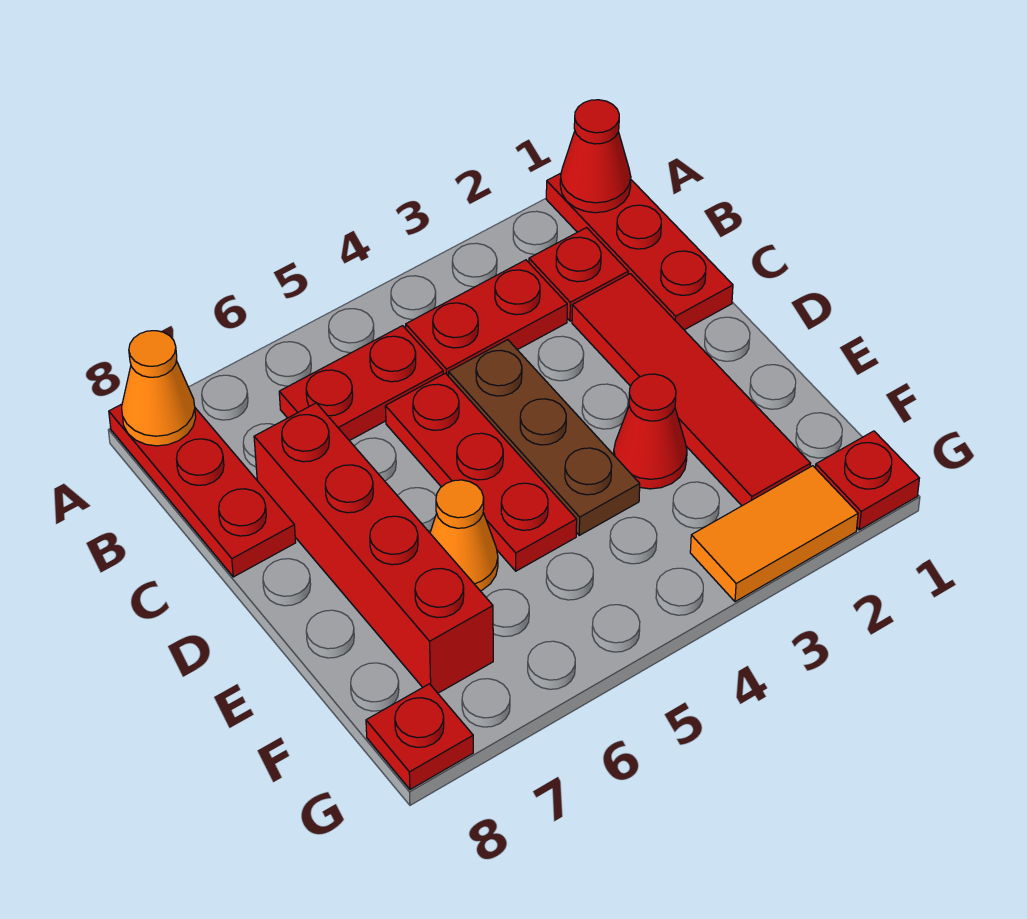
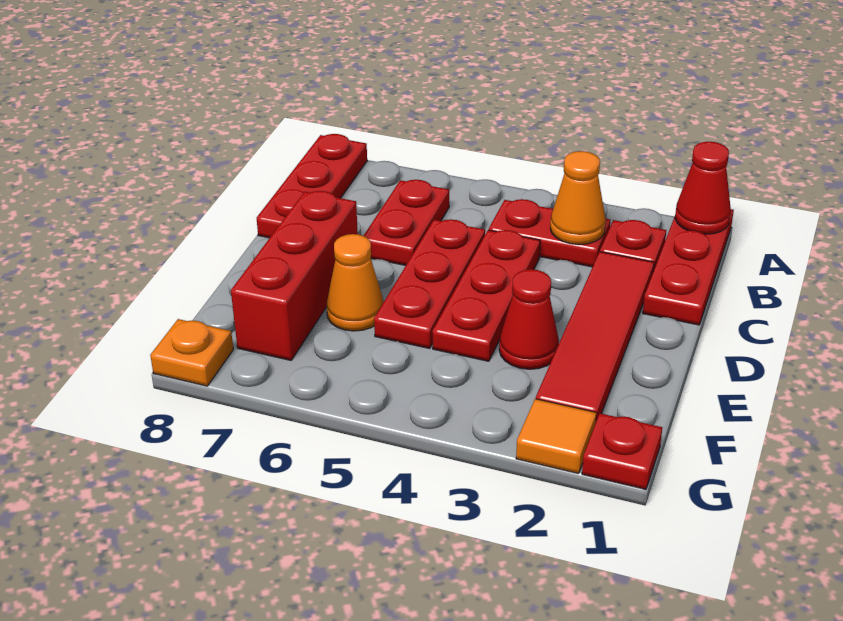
orange 1x1 cone [122,331,196,446] -> orange 1x1 cone moved to [550,151,606,245]
red 1x2 plate [279,326,443,441] -> red 1x2 plate turned to [364,180,449,265]
brown 1x3 plate [449,340,640,535] -> red 1x3 plate [432,230,540,361]
red 1x4 brick [254,403,493,693] -> red 1x3 brick [231,191,358,360]
orange 1x2 tile [690,466,858,602] -> orange 1x1 tile [516,399,596,474]
red 1x1 plate [366,684,473,790] -> orange 1x1 plate [150,319,233,386]

